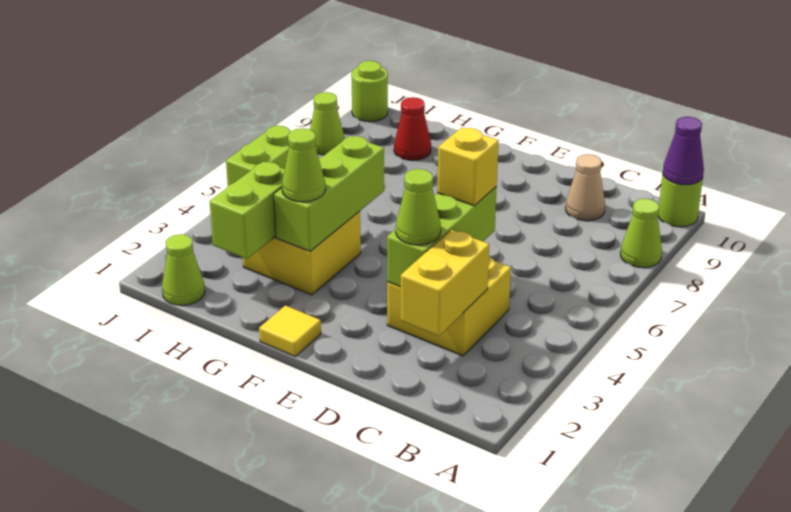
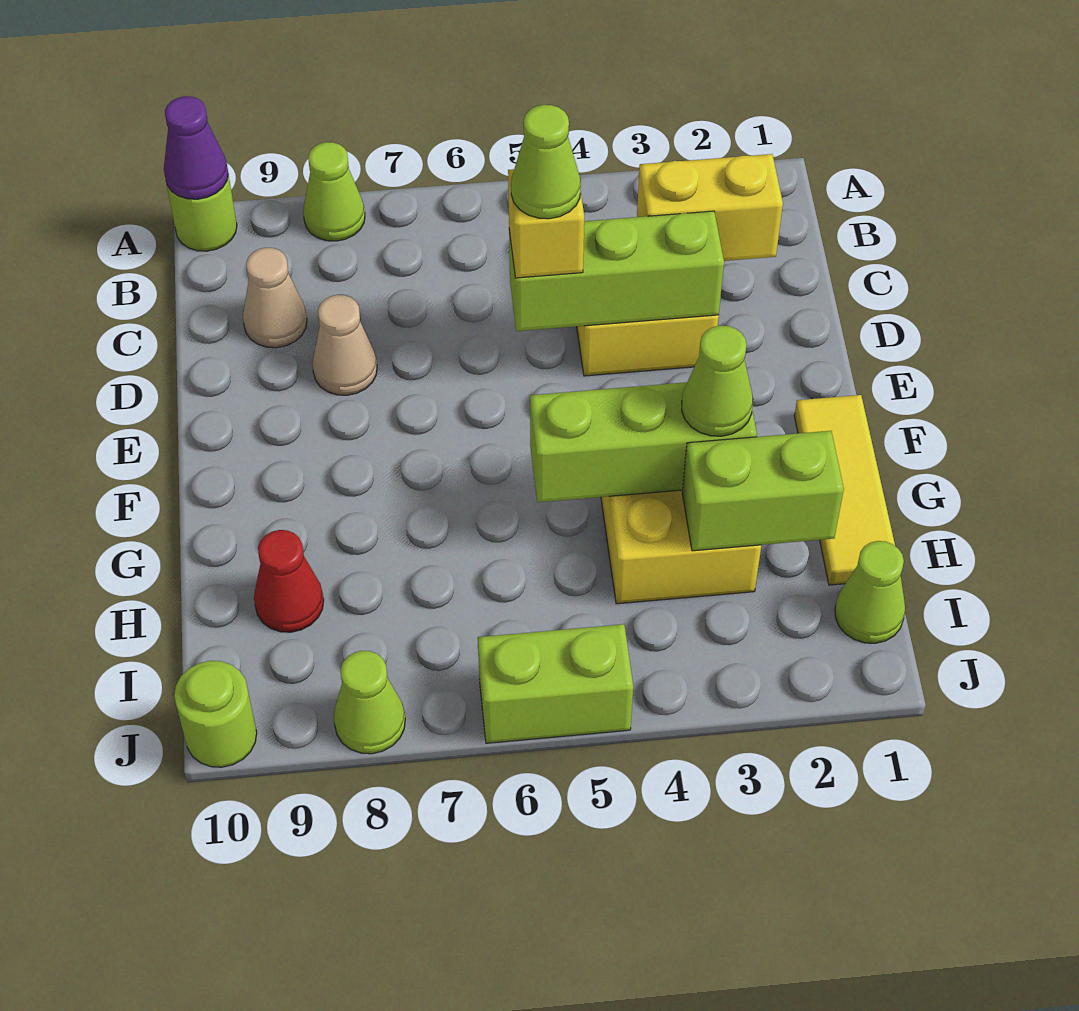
lime 1x1 cone [396,169,441,245] -> lime 1x1 cone moved to [511,105,581,219]
none -> tan 1x1 cone [312,295,377,395]
yellow 1x1 tile [259,306,321,356] -> yellow 1x3 tile [794,395,895,585]

